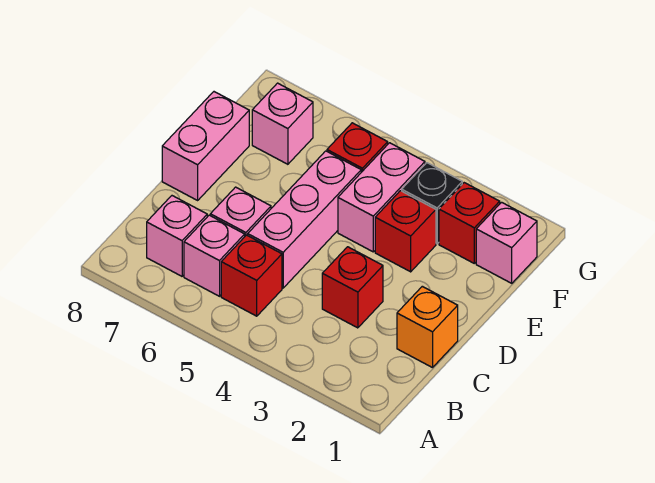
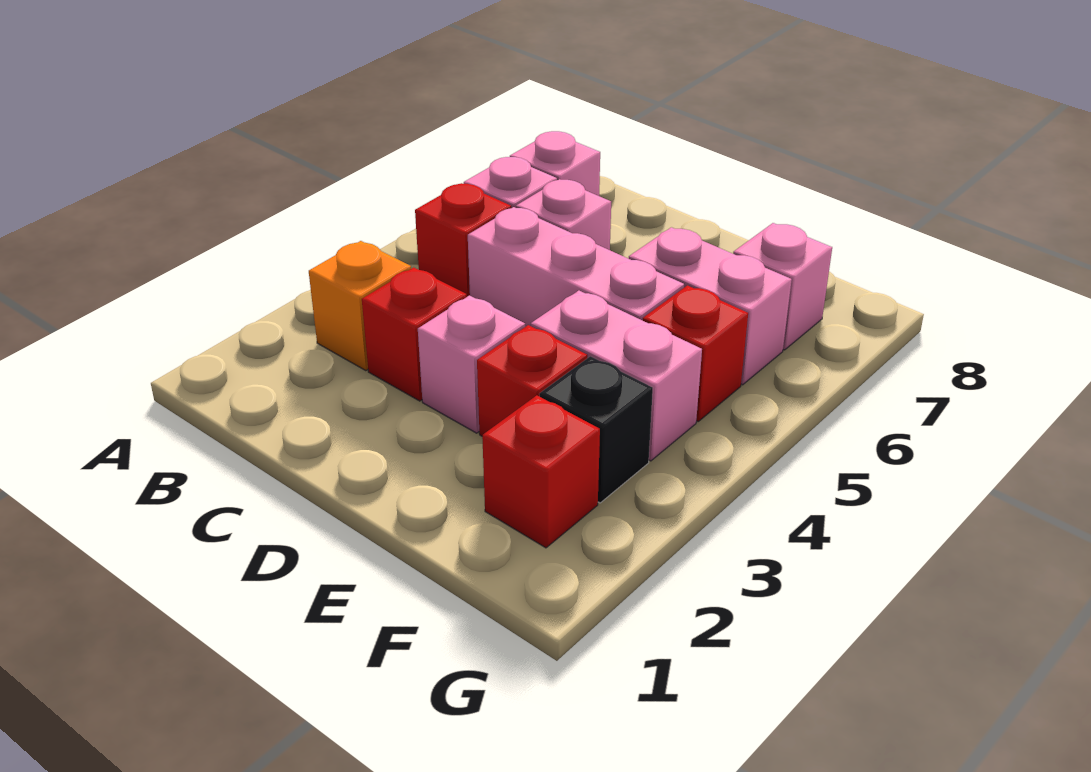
orange 1x1 brick [397,286,458,368] -> orange 1x1 brick moved to [309,241,411,371]
pink 1x2 brick [162,92,249,200] -> pink 1x2 brick moved to [629,227,792,385]
pink 1x1 brick [476,202,537,283] -> pink 1x1 brick moved to [418,296,525,433]

